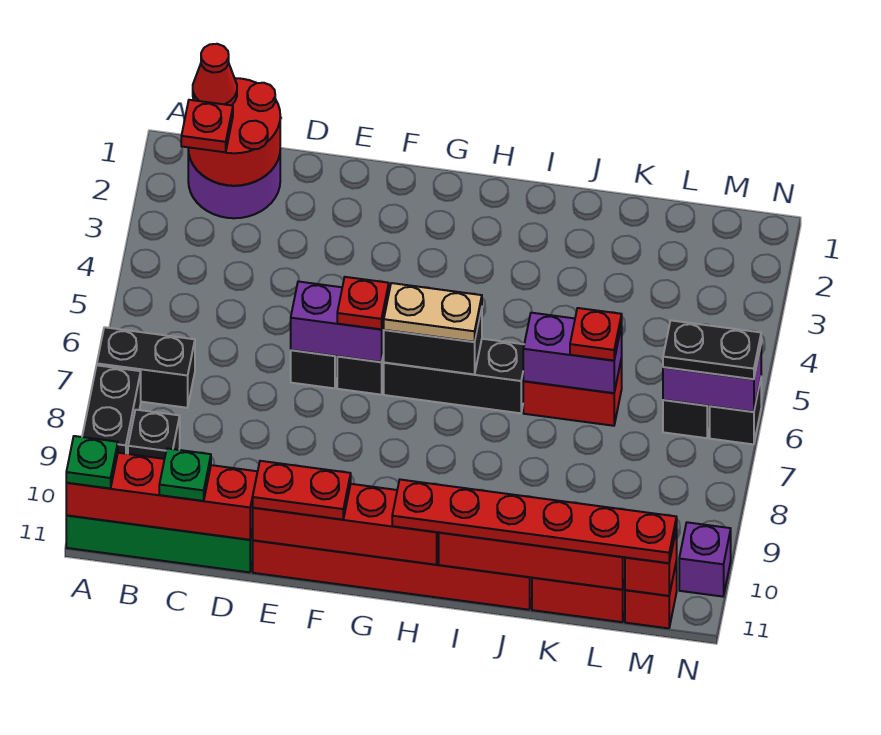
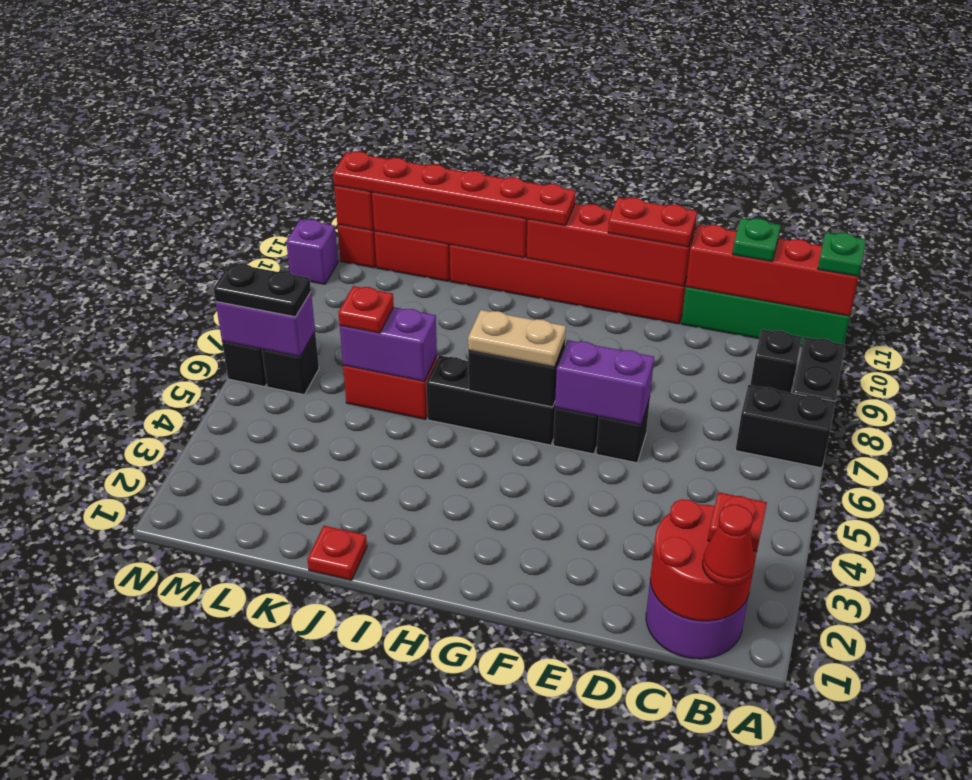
red 1x1 plate [337,277,389,329] -> red 1x1 plate moved to [307,526,367,580]

